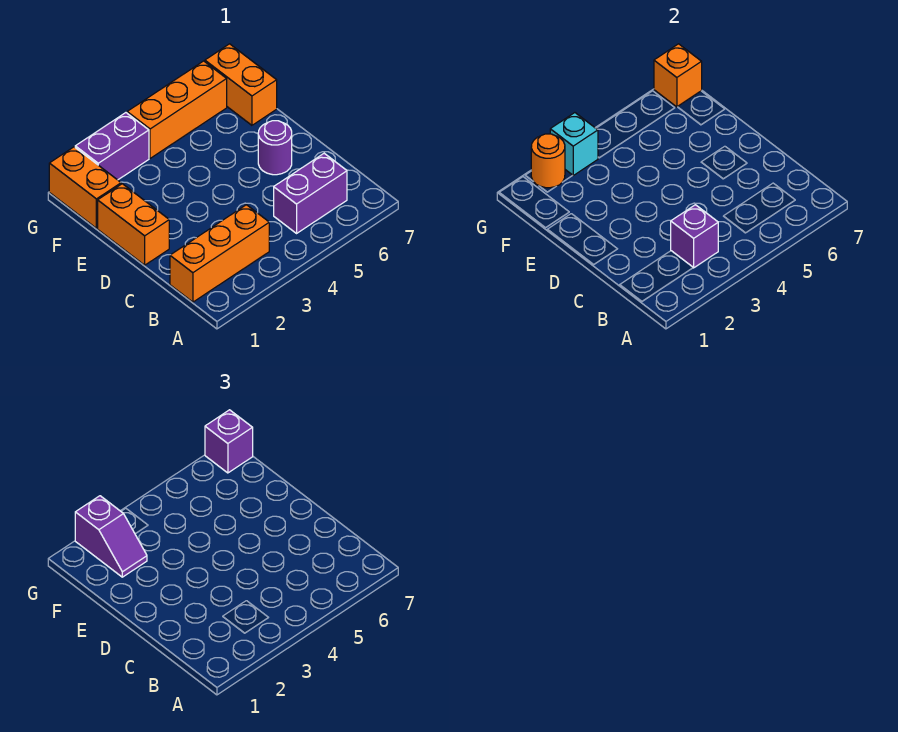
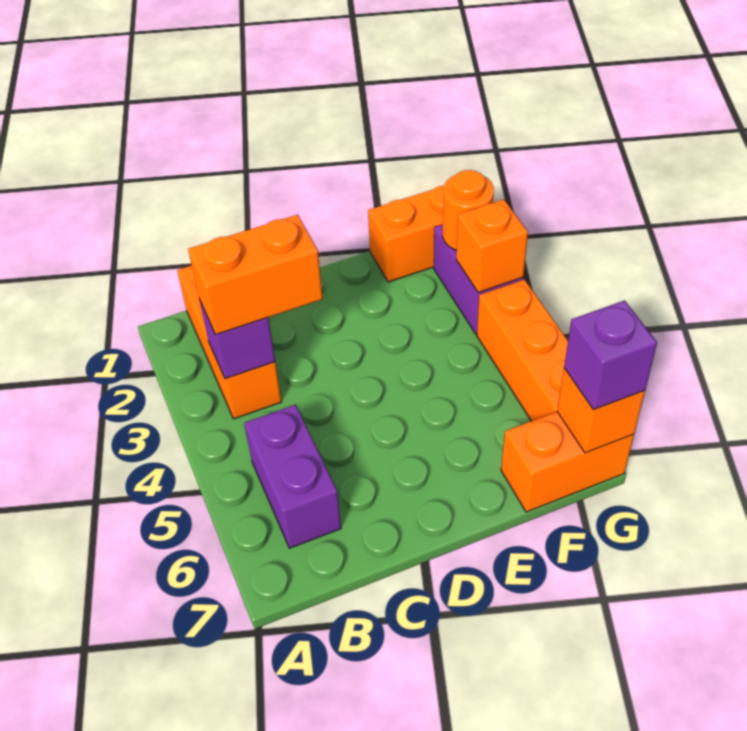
orange 1x2 brick [98,184,169,265] -> orange 1x2 brick moved to [188,215,323,335]
purple 1x1 round brick [258,121,292,175] -> none
purple 1x2 slope [75,496,147,577] -> none
cyan 1x1 brick [550,113,598,175] -> orange 1x1 brick [456,200,528,293]

